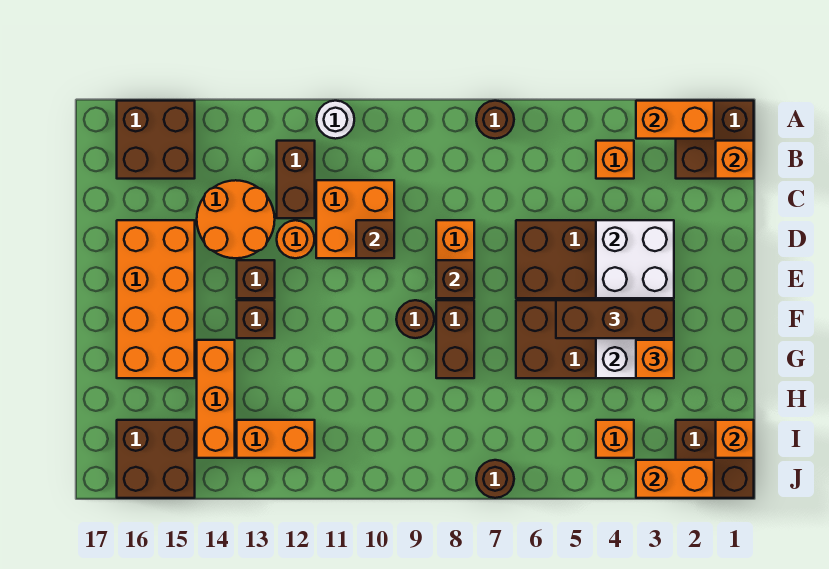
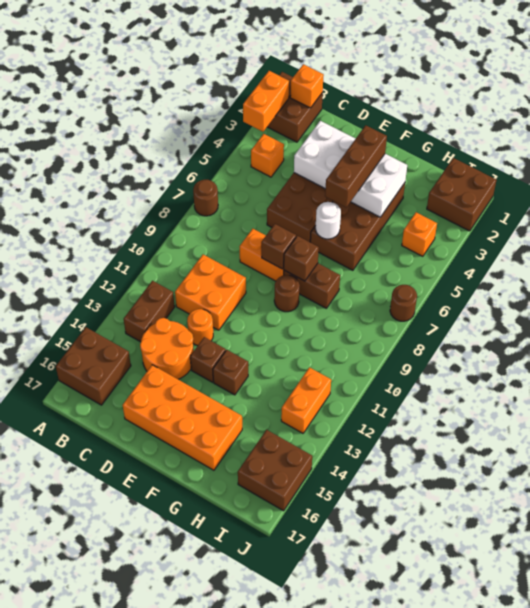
white 1x1 round brick [317,101,354,139] -> white 1x1 round brick moved to [315,202,341,239]
brown 1x2 brick [277,141,315,218] -> brown 1x2 brick turned to [124,281,175,342]
brown 1x1 brick [356,220,394,258] -> brown 1x1 brick moved to [284,236,319,281]
orange 1x1 brick [636,340,674,378] -> none
orange 1x3 brick [197,340,235,458] -> none
orange 1x1 brick [716,420,754,458] -> none
orange 1x2 brick [636,460,714,498] -> none

